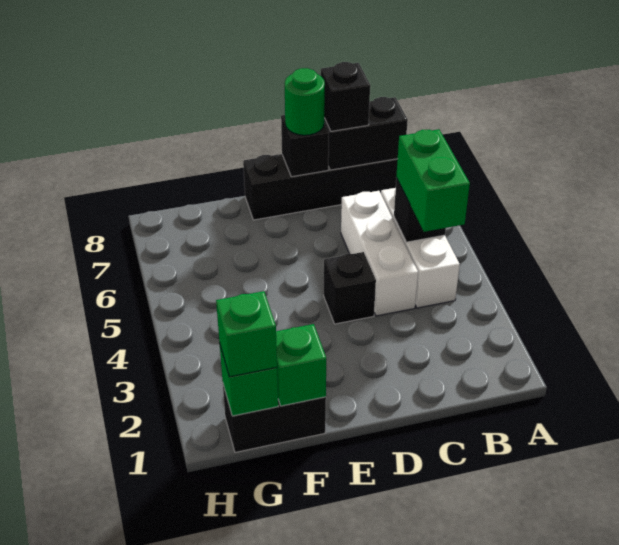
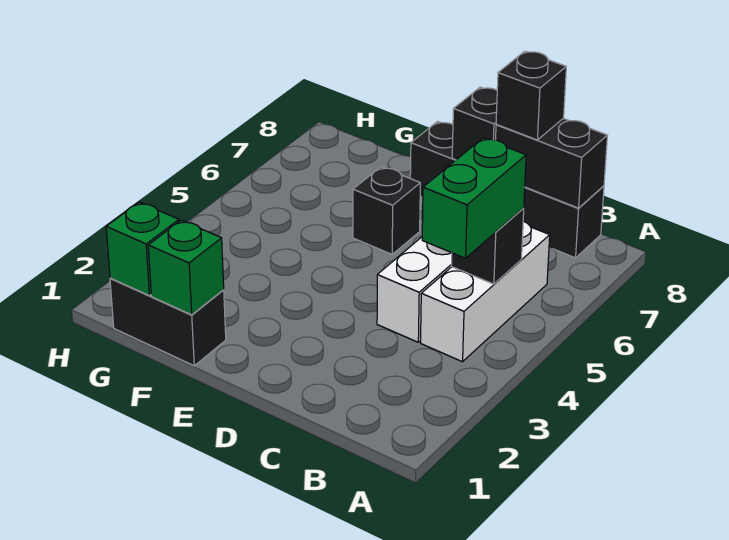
black 1x1 brick [324,252,376,324] -> black 1x1 brick moved to [353,167,420,254]
green 1x1 round brick [285,68,325,135] -> none
green 1x1 brick [216,291,277,377] -> none

